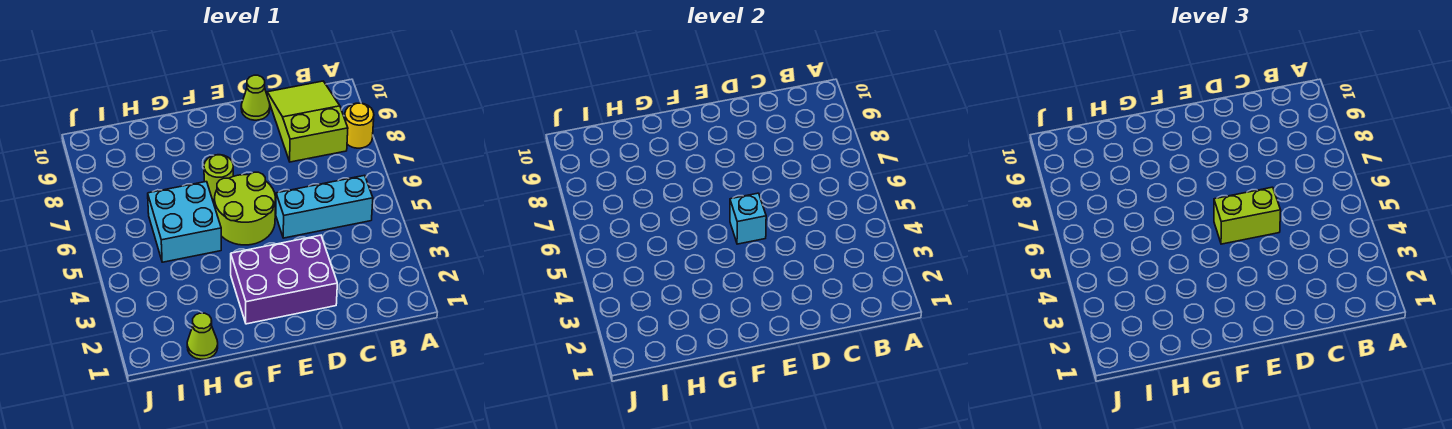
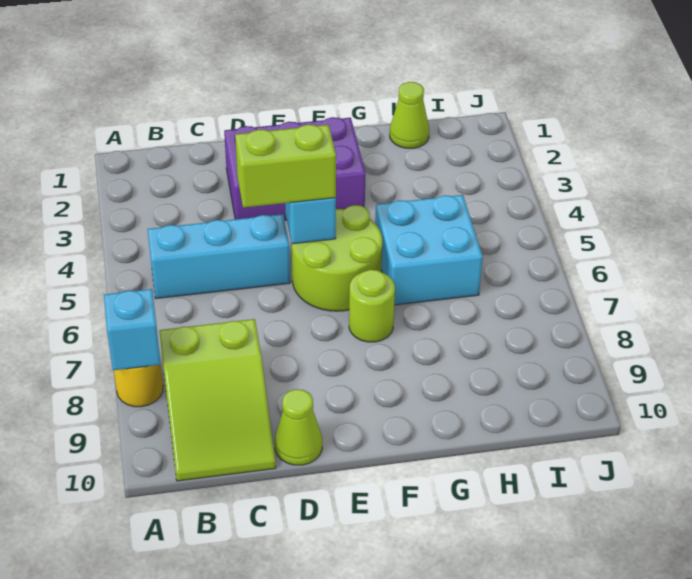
none -> cyan 1x1 brick [104,289,161,370]

